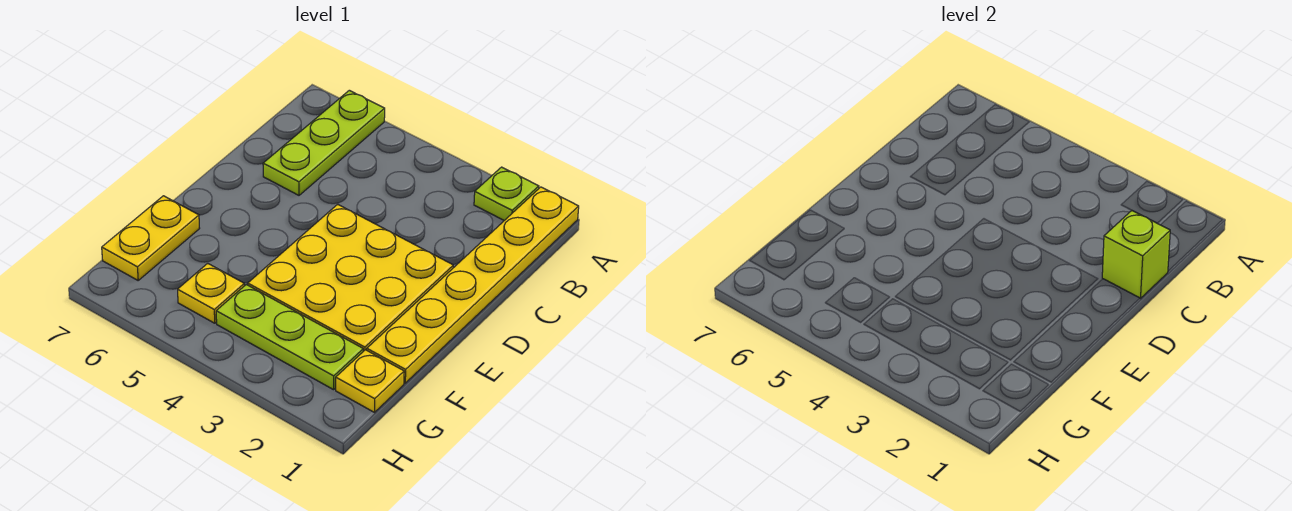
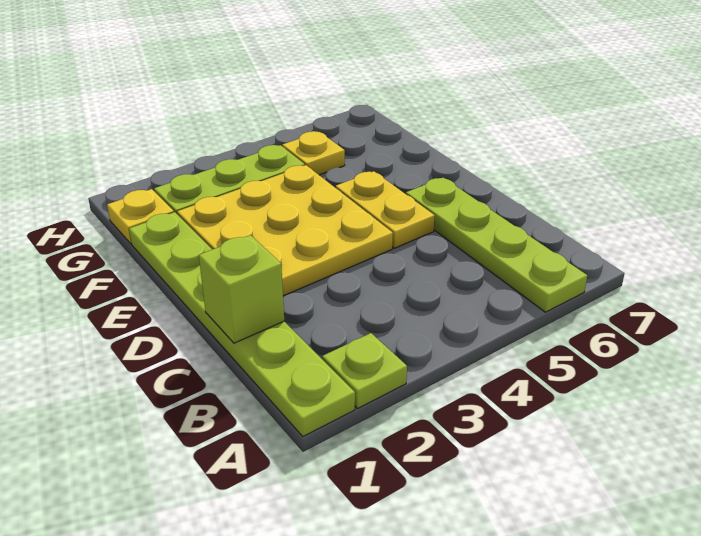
yellow 1x6 plate [367,187,579,383] -> lime 1x6 plate [129,212,355,436]
lime 1x3 plate [263,90,385,195] -> lime 1x4 plate [406,178,587,312]
yellow 1x2 plate [102,196,200,280] -> yellow 1x2 plate moved to [336,171,435,248]

